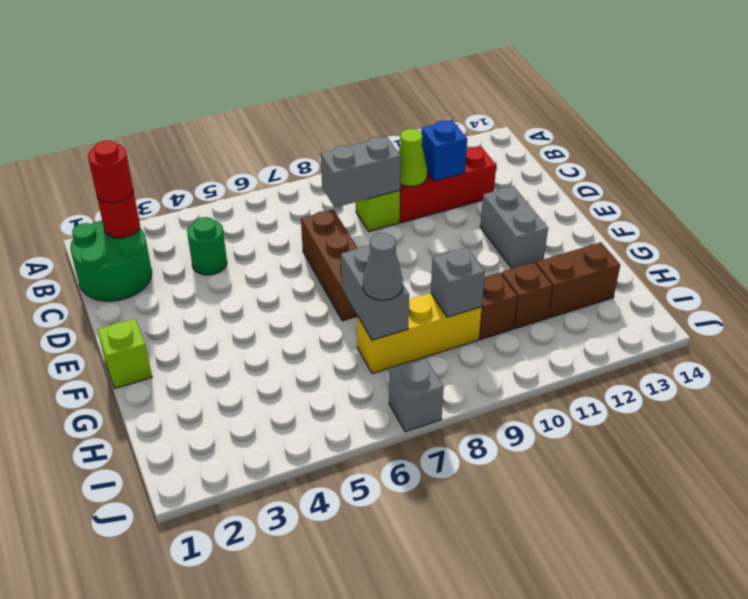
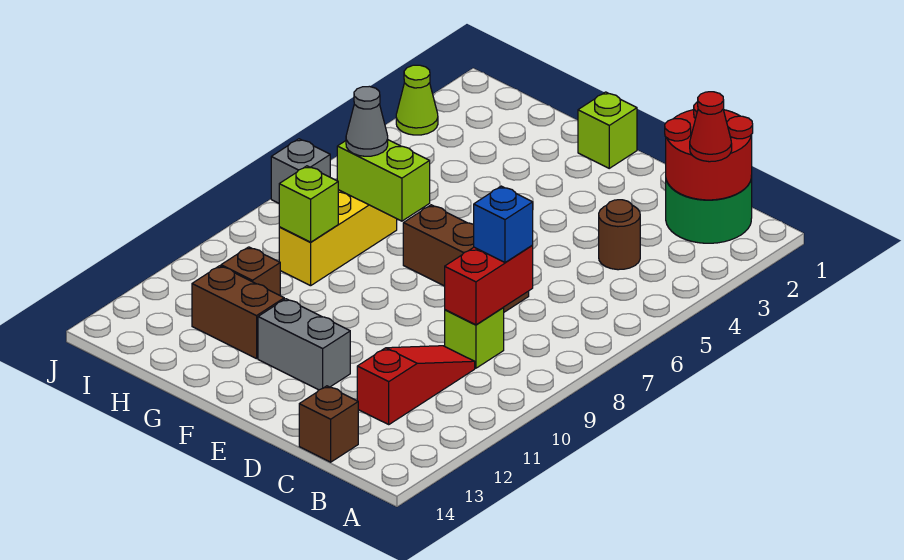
red 1x1 round brick [97,191,140,238] -> red 2x2 round brick [665,102,753,200]
red 1x1 round brick [88,141,133,203] -> red 1x1 cone [690,92,732,162]
green 1x1 round brick [187,217,227,275] -> brown 1x1 round brick [599,200,640,270]
grey 1x2 brick [321,137,401,207] -> red 1x2 brick [445,245,533,325]
red 1x3 brick [400,147,496,223] -> red 1x3 slope [357,346,475,424]
lime 1x1 cone [398,129,427,186] -> lime 1x1 cone moved to [396,65,438,135]
blue 1x1 brick [421,120,467,181] -> blue 1x1 brick moved to [474,186,533,262]
grey 1x2 brick [341,245,409,340] -> lime 1x2 brick [337,140,430,221]
grey 1x1 brick [431,247,485,317] -> lime 1x1 brick [279,166,338,242]
brown 1x1 brick [479,272,517,340] -> brown 1x1 brick moved to [299,386,358,462]
brown 1x2 brick [535,242,620,318] -> brown 1x2 brick turned to [192,266,284,359]

